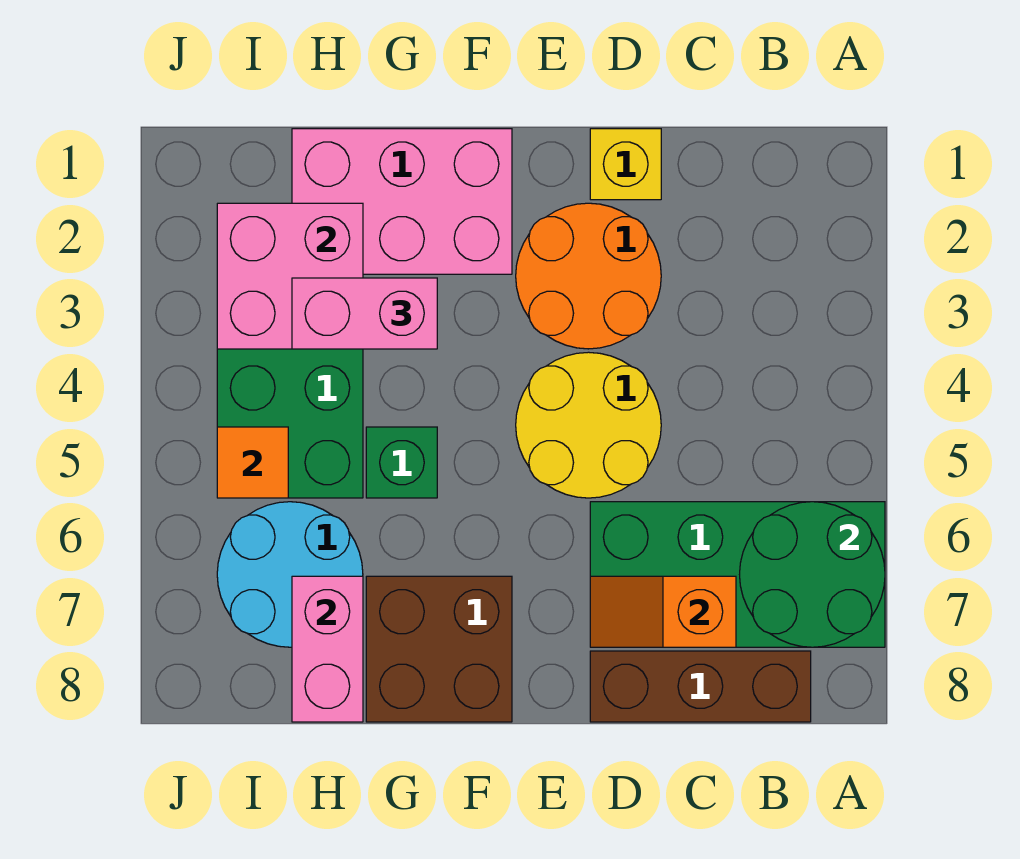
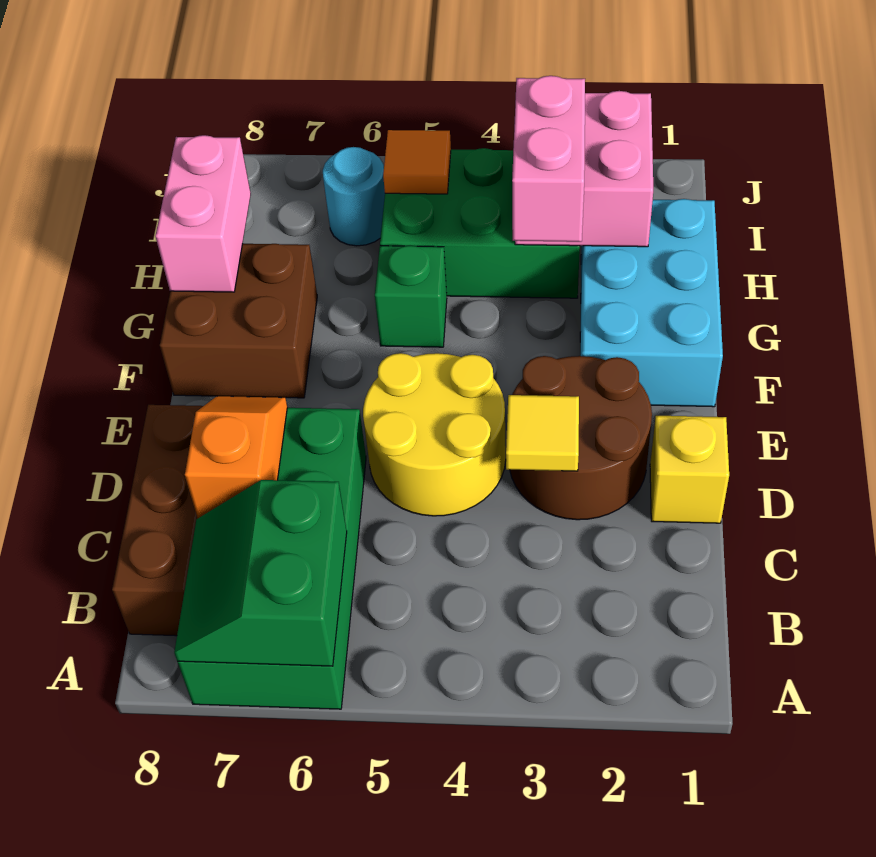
green 2x2 round brick [740,502,885,647] -> green 2x2 slope [174,480,347,666]
orange 2x2 round brick [516,203,661,349] -> brown 2x2 round brick [510,356,652,520]
none -> yellow 1x1 tile [506,395,579,471]
pink 2x3 brick [292,129,512,274] -> cyan 2x3 brick [580,199,723,407]
cyan 2x2 round brick [217,502,363,647] -> cyan 1x1 round brick [323,147,385,246]
pink 1x2 brick [292,576,363,722] -> pink 1x2 brick turned to [155,135,251,292]

